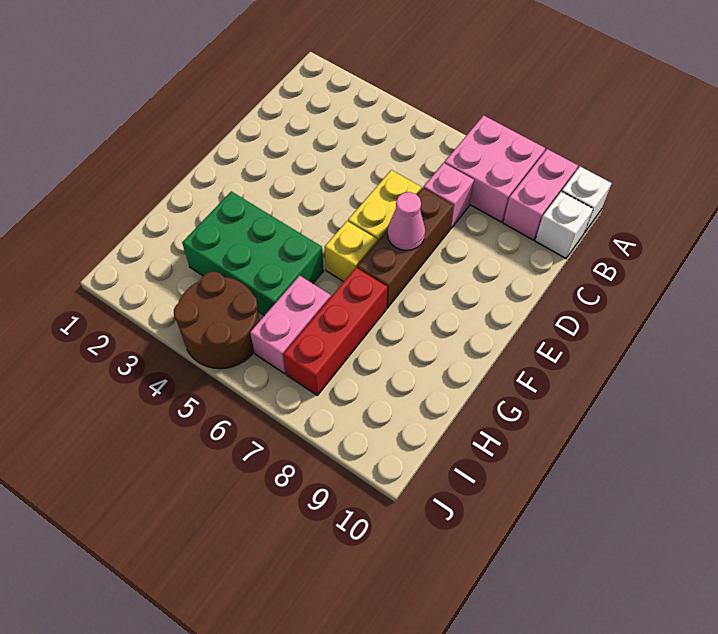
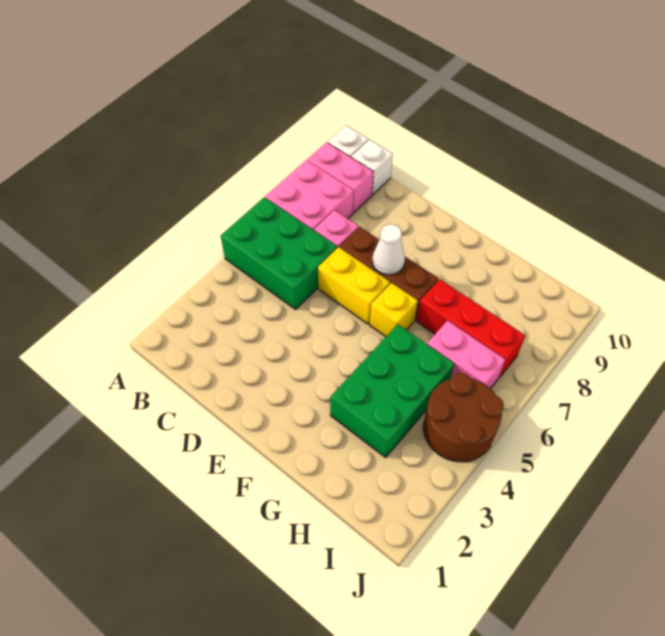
none -> green 2x3 brick [221,197,337,309]
pink 1x1 cone [387,192,425,250] -> white 1x1 cone [372,224,405,275]

